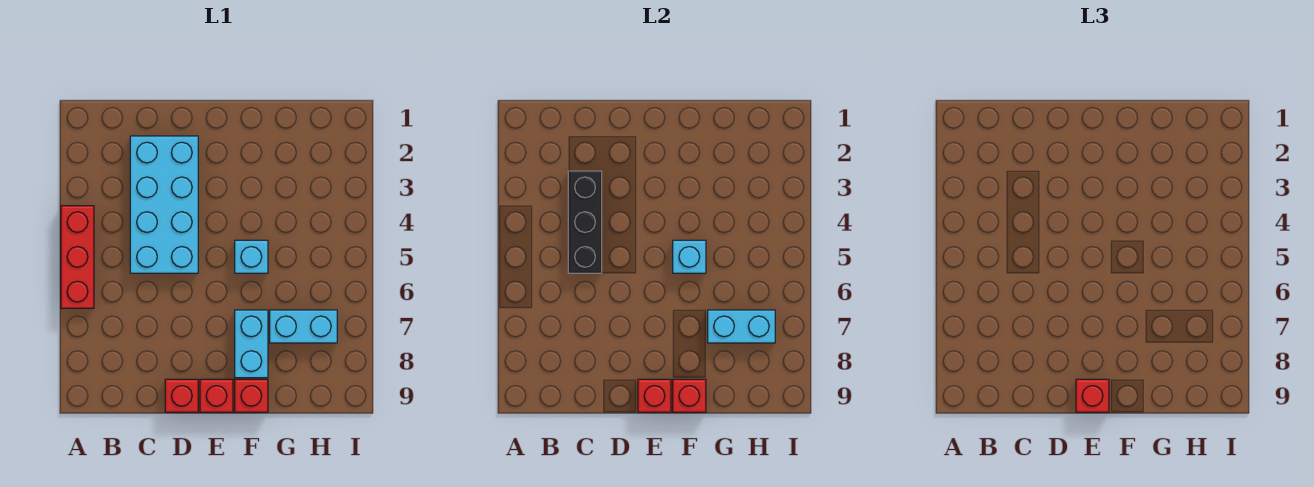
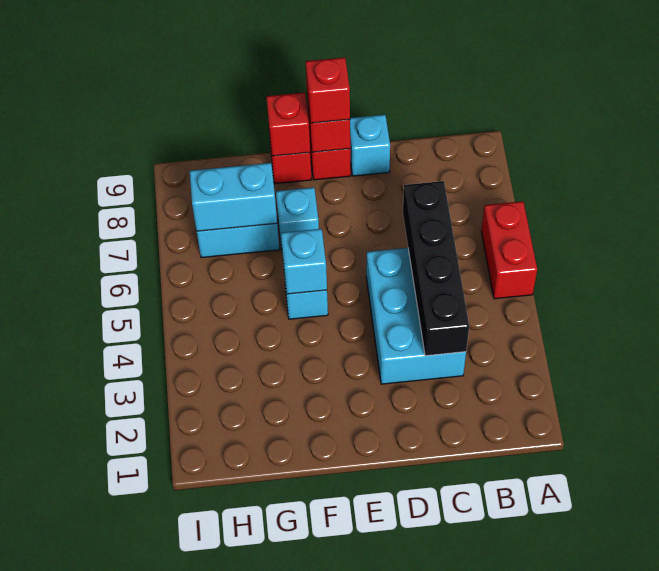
red 1x3 brick [61,206,94,308] -> red 1x2 brick [481,201,537,299]
cyan 2x4 brick [130,136,198,273] -> cyan 2x3 brick [366,248,466,384]
black 1x3 brick [568,171,602,273] -> black 1x4 brick [403,181,469,356]
red 1x1 brick [165,379,198,412] -> cyan 1x1 brick [350,115,390,176]
cyan 1x2 brick [235,310,268,378] -> cyan 1x1 brick [276,187,319,249]

